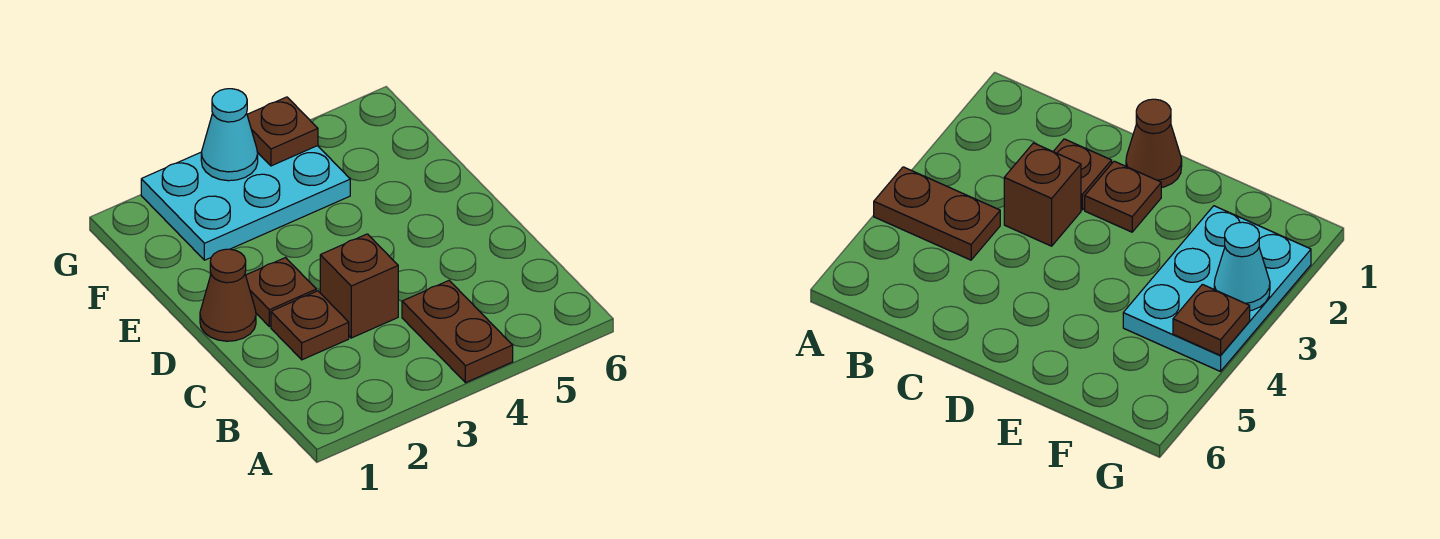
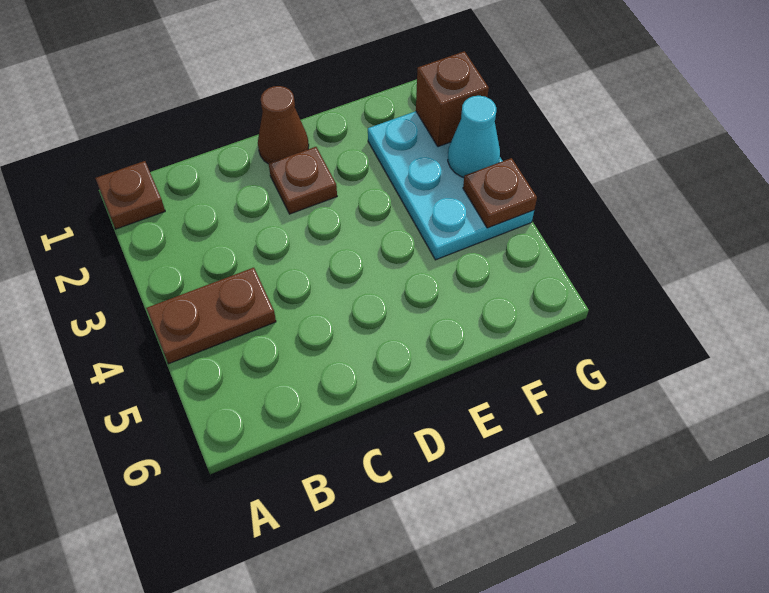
brown 1x1 plate [271,291,349,360] -> brown 1x1 plate moved to [95,161,165,229]
brown 1x1 brick [320,234,398,338] -> brown 1x1 brick moved to [416,51,489,147]

